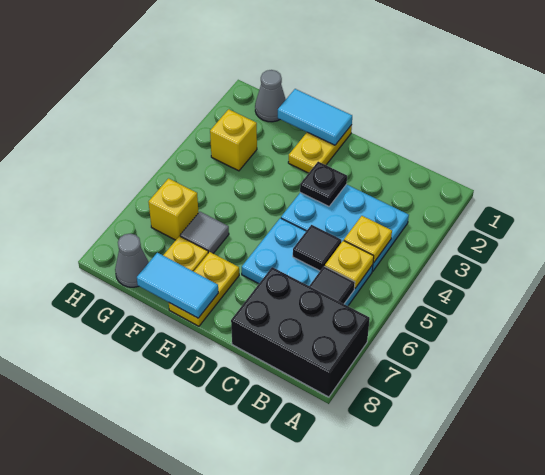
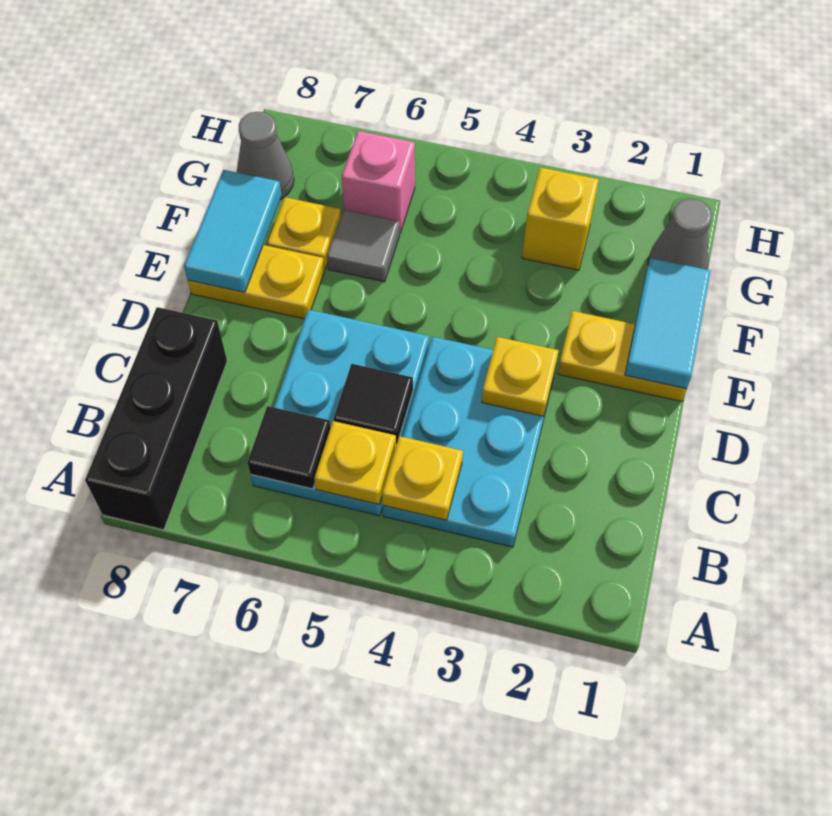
black 2x3 brick [231,267,370,397] -> black 1x3 brick [85,307,227,530]
black 1x1 plate [300,162,347,206] -> yellow 1x1 plate [482,337,559,416]
yellow 1x1 brick [149,178,199,240] -> pink 1x1 brick [342,131,415,233]

